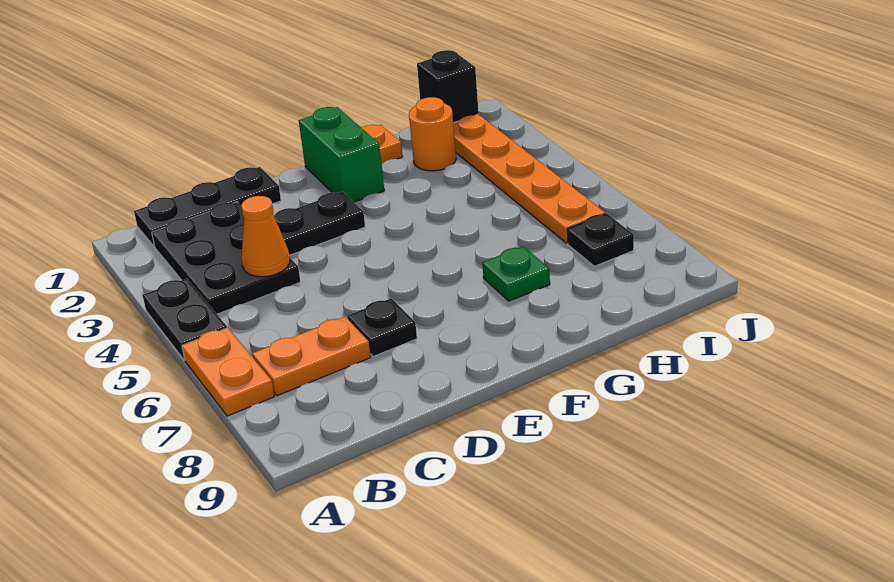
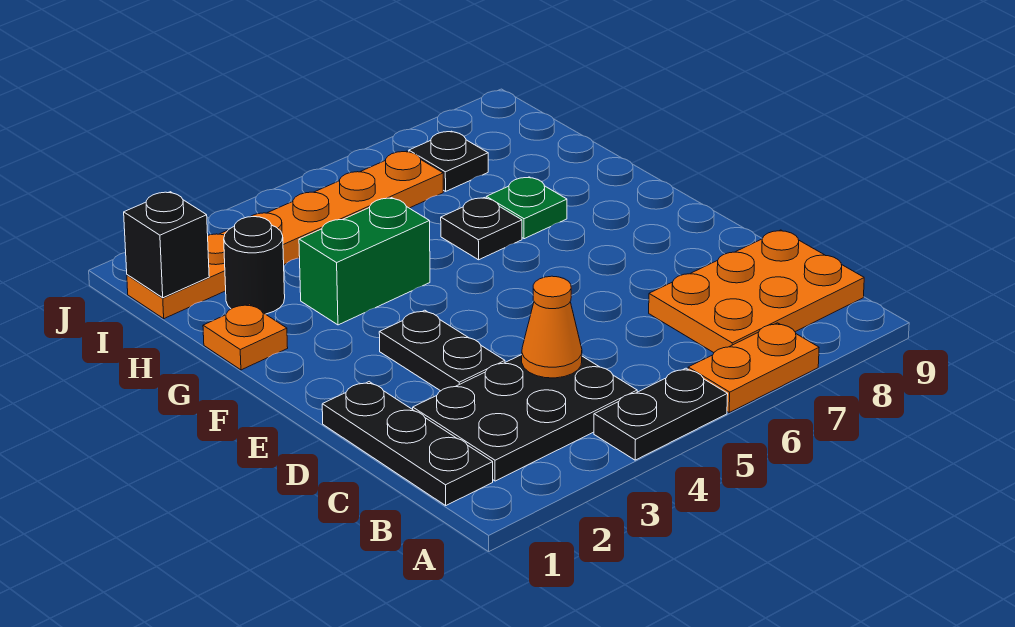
orange 1x2 plate [252,317,371,396] -> orange 2x3 plate [649,230,864,353]
black 1x1 plate [348,298,417,357] -> black 1x1 plate moved to [441,198,522,260]
green 1x2 brick [299,107,384,202] -> green 1x2 brick moved to [299,198,430,325]
orange 1x1 round brick [409,97,456,171] -> black 1x1 round brick [224,217,285,314]

